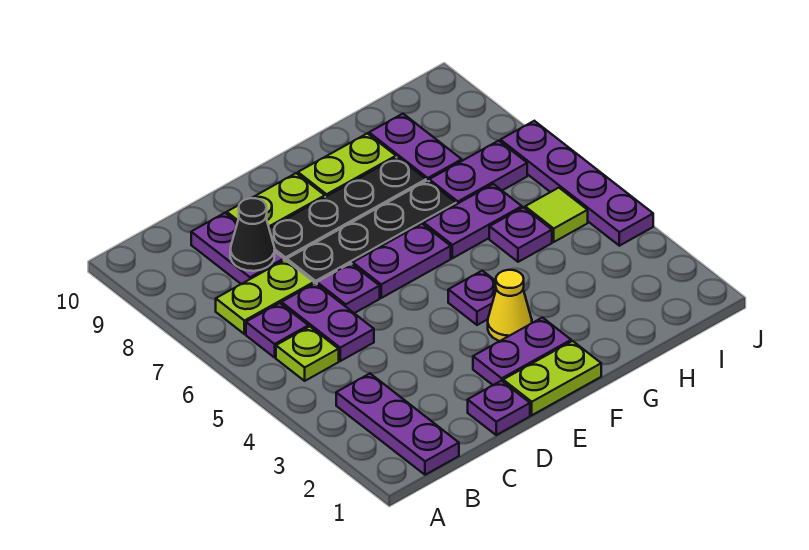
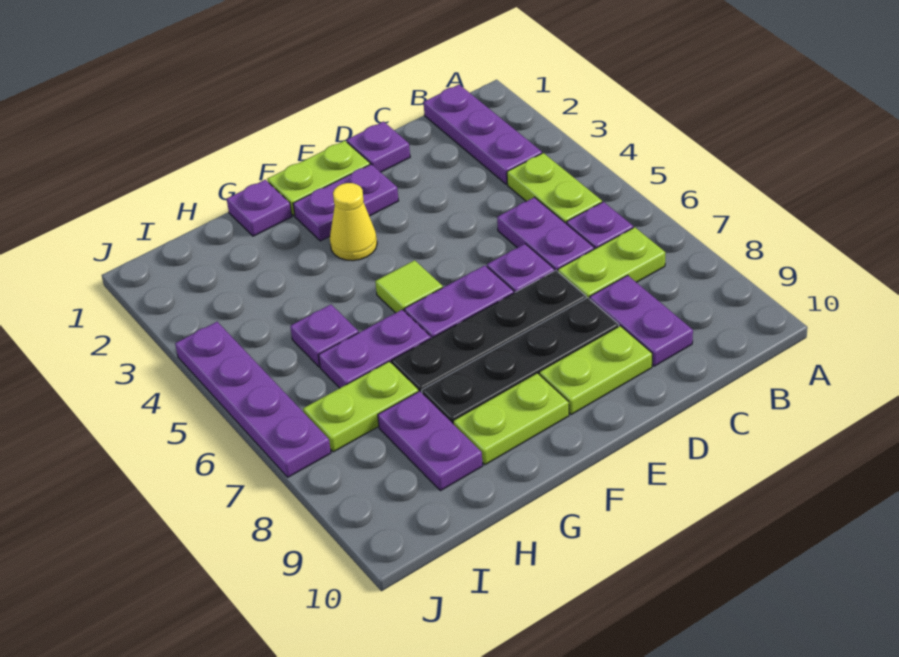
lime 1x1 plate [276,327,339,381] -> lime 1x2 plate [507,153,602,224]
black 1x1 cone [230,198,275,271] -> none
purple 1x1 plate [448,271,496,325] -> purple 1x1 plate moved to [227,180,292,236]
purple 1x2 plate [429,141,527,204] -> lime 1x2 plate [303,362,418,452]
lime 1x1 tile [525,188,588,242] -> lime 1x1 tile moved to [375,260,443,313]

